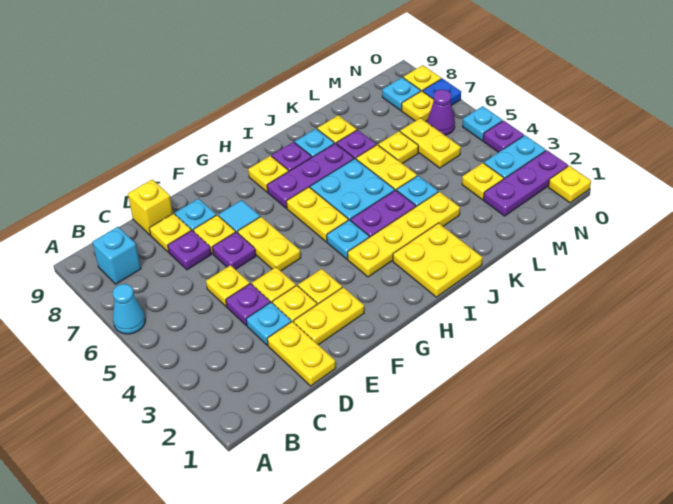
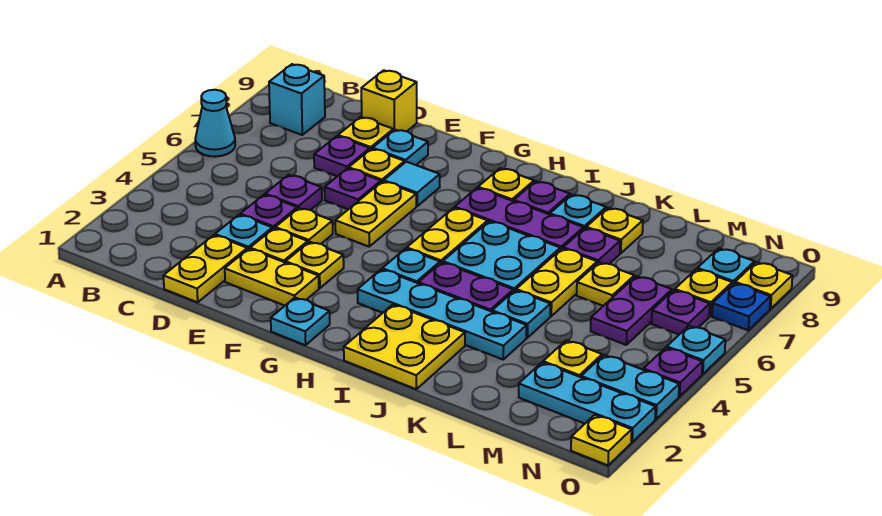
yellow 1x1 plate [206,265,250,306] -> purple 1x1 plate [265,175,322,210]
none -> cyan 1x1 plate [271,298,330,345]
yellow 1x4 plate [348,192,460,277] -> cyan 1x4 plate [358,269,527,359]
purple 1x3 plate [484,150,568,216] -> cyan 1x3 plate [519,362,656,442]
yellow 1x2 plate [400,118,461,168] -> purple 1x2 plate [591,276,672,345]
purple 1x1 cone [427,90,455,135] -> purple 1x1 plate [652,290,710,334]

